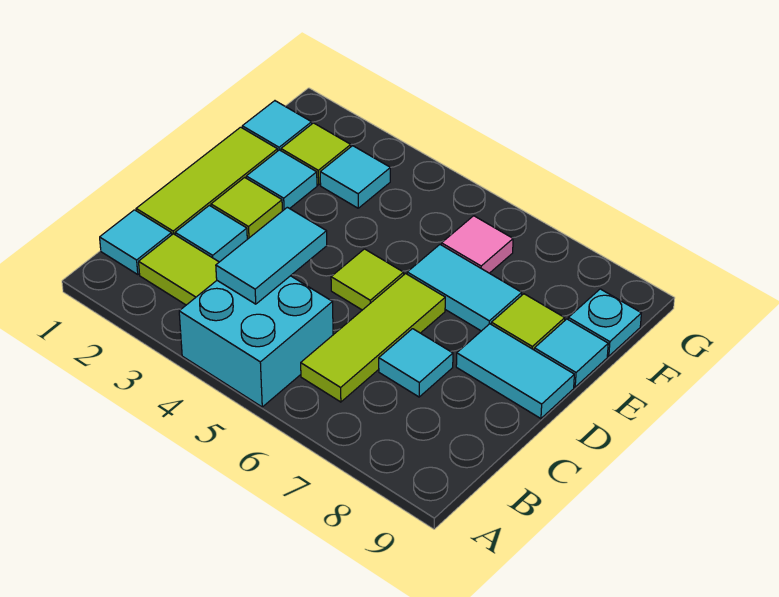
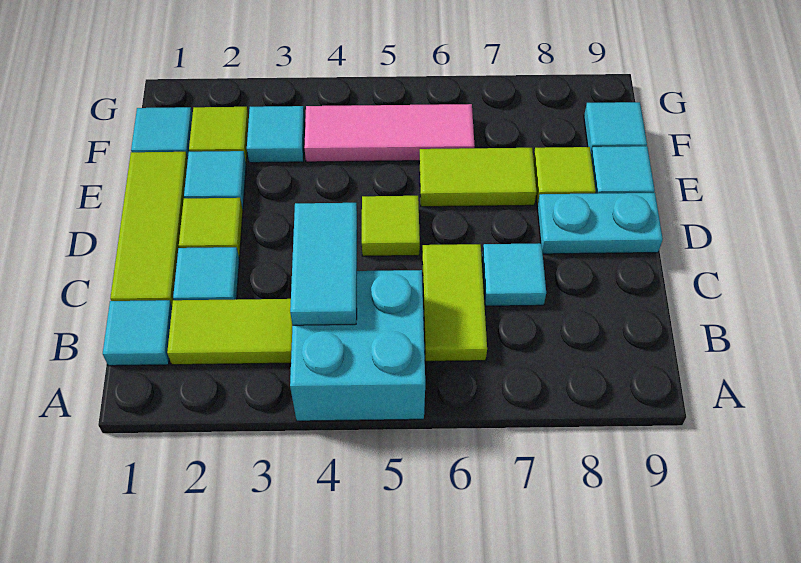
lime 1x3 tile [301,274,445,402] -> lime 1x2 tile [422,244,487,361]
cyan 1x2 tile [456,324,574,419] -> cyan 1x2 plate [537,193,663,254]
cyan 1x2 tile [407,245,522,331] -> lime 1x2 tile [419,148,537,207]
pink 1x1 tile [442,216,513,273] -> pink 1x3 tile [304,104,475,162]
cyan 1x1 plate [568,289,641,356] -> cyan 1x1 tile [584,102,647,152]

